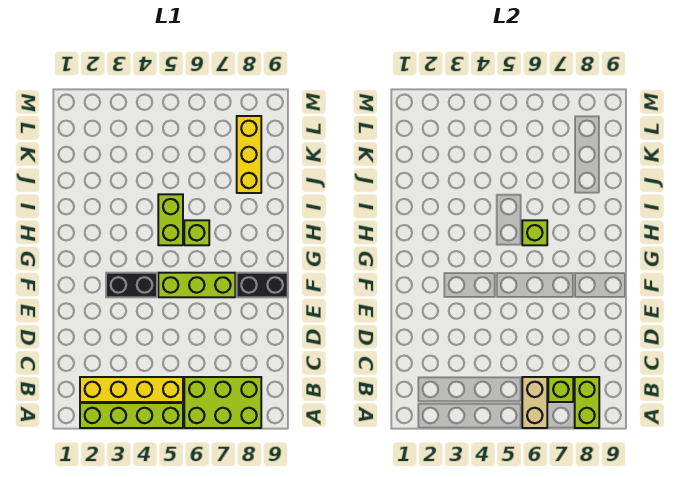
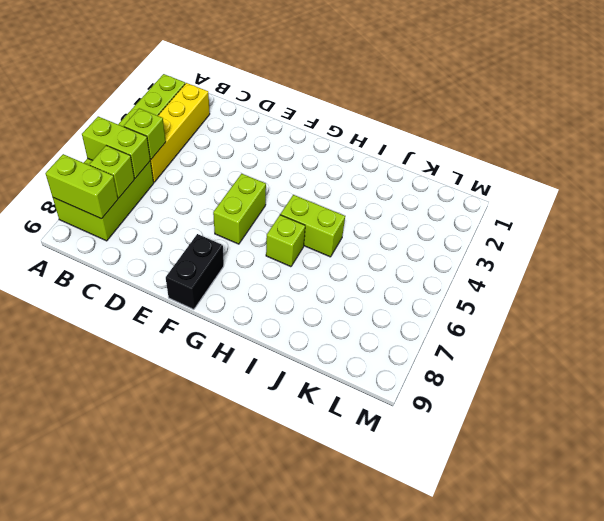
tan 1x2 brick [522,377,547,428] -> lime 1x2 brick [82,116,151,178]
black 1x2 brick [106,273,157,297] -> none
lime 1x3 brick [158,273,235,297] -> lime 1x2 brick [213,174,266,244]
lime 1x1 brick [522,220,547,245] -> lime 1x1 brick moved to [124,108,166,159]
yellow 1x3 brick [237,116,261,193] -> none

